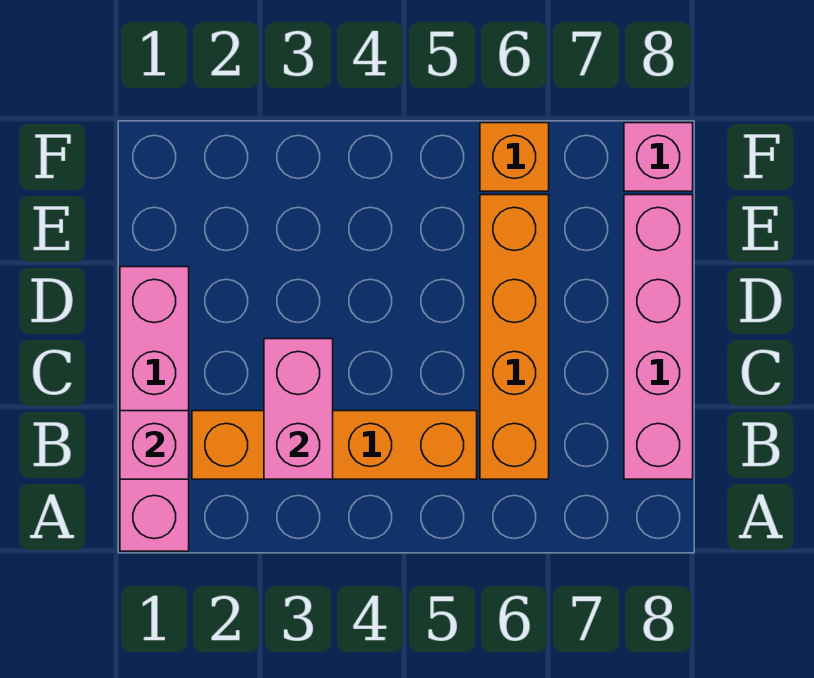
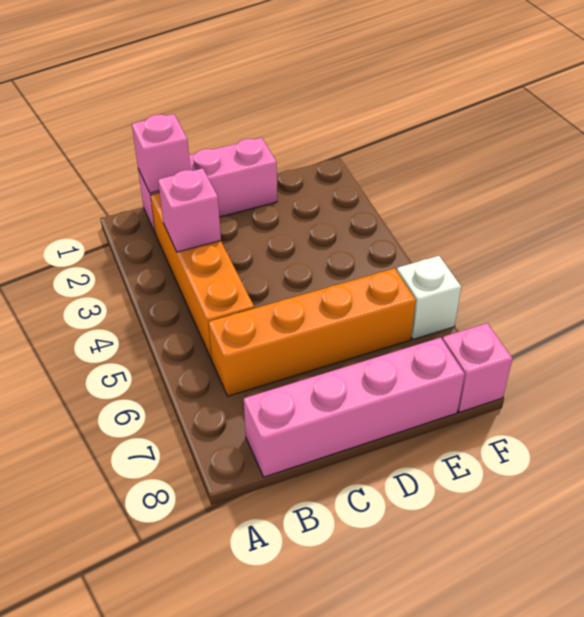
pink 1x4 brick [120,267,189,551] -> pink 1x3 brick [138,138,277,232]
pink 1x2 brick [264,339,333,479] -> pink 1x1 brick [158,168,221,252]
orange 1x1 brick [480,123,549,191] -> white 1x1 brick [397,256,461,339]

